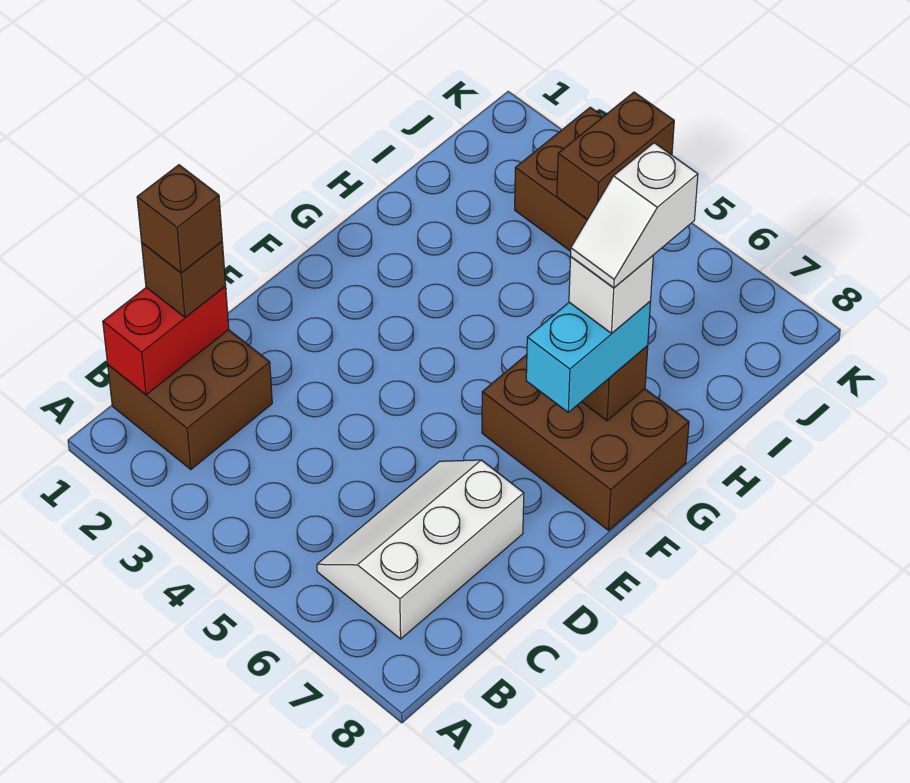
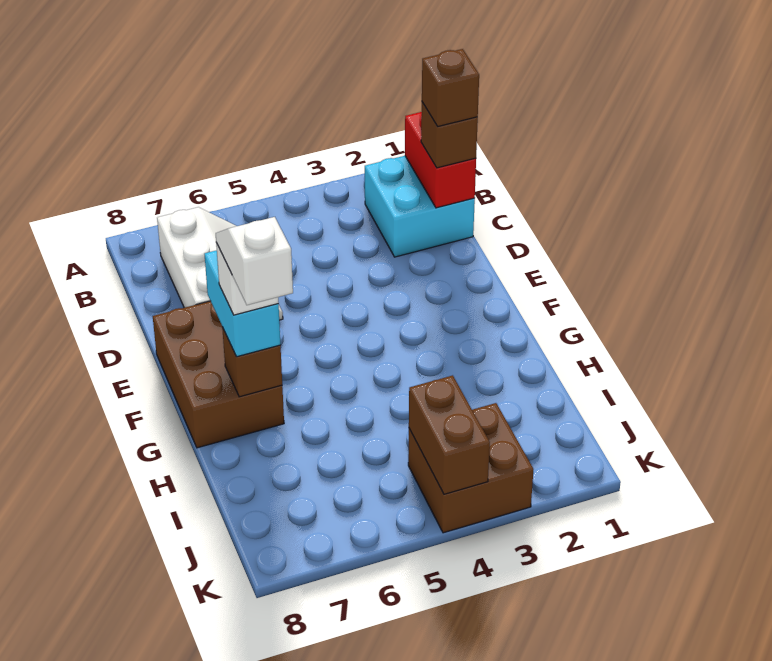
brown 2x2 brick [108,330,272,469] -> cyan 2x2 brick [365,156,475,257]
brown 2x3 brick [482,355,689,530] -> brown 2x3 brick turned to [153,301,284,448]

